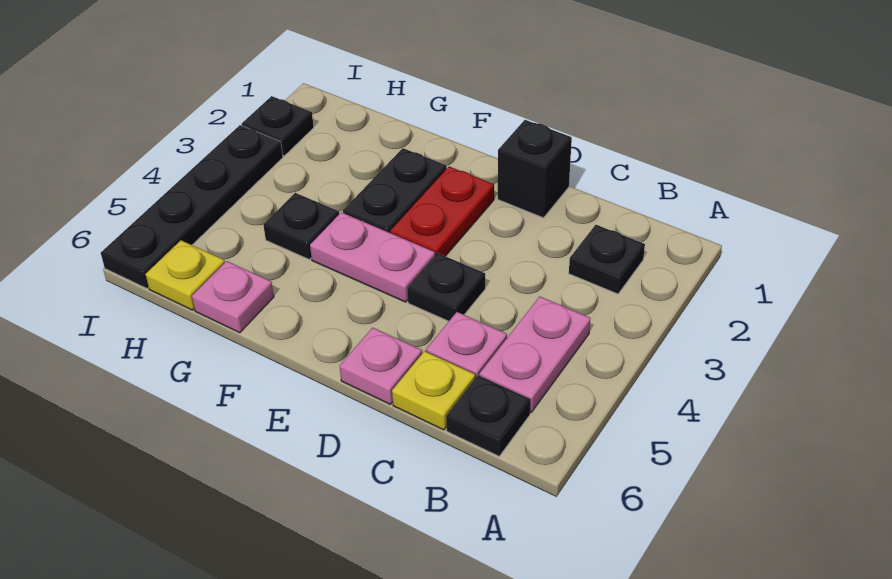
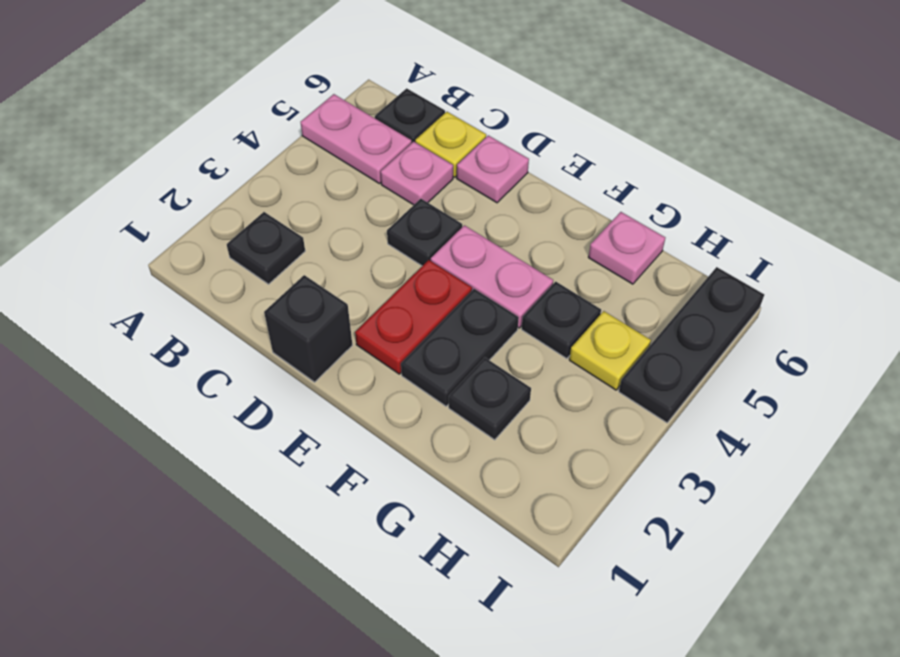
pink 1x2 plate [479,297,590,412] -> pink 1x2 plate turned to [301,94,412,184]
yellow 1x1 plate [146,240,225,310] -> yellow 1x1 plate moved to [569,311,651,390]
black 1x1 plate [242,96,314,156] -> black 1x1 plate moved to [449,357,531,440]
black 1x4 plate [101,125,283,288] -> black 1x3 plate [619,267,764,423]

